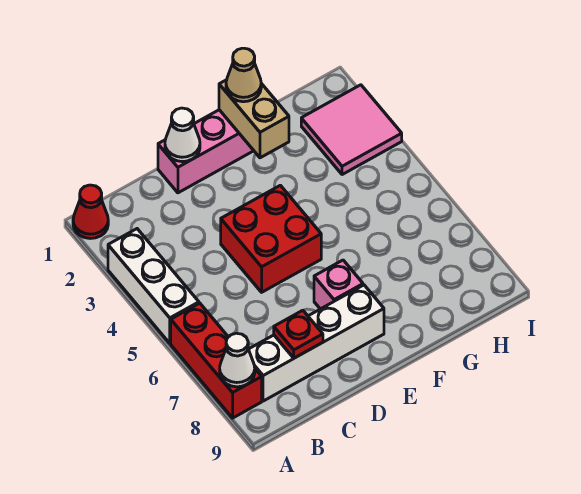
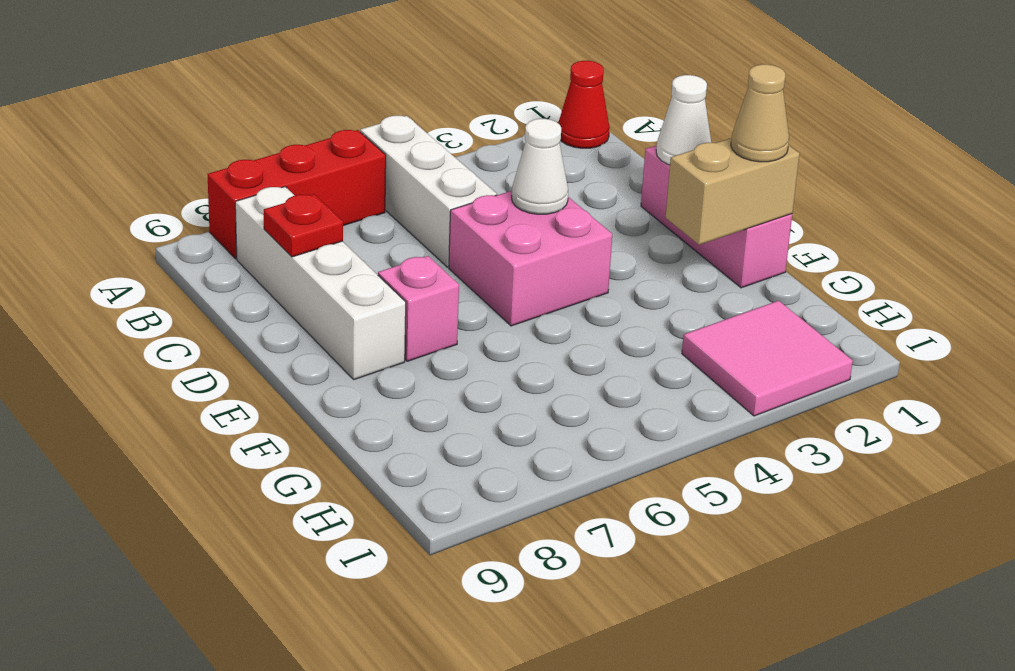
white 1x3 brick [108,229,199,343] -> white 1x3 brick turned to [360,116,497,267]
white 1x1 cone [220,333,255,387] -> white 1x1 cone moved to [512,119,568,214]
red 2x2 brick [221,185,321,292] -> pink 2x2 brick [449,191,612,326]

